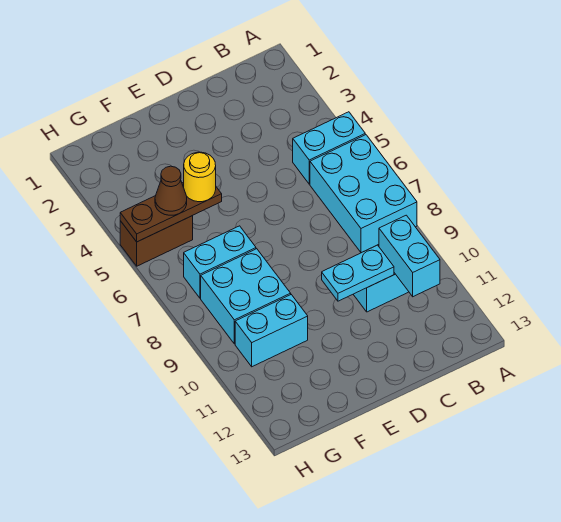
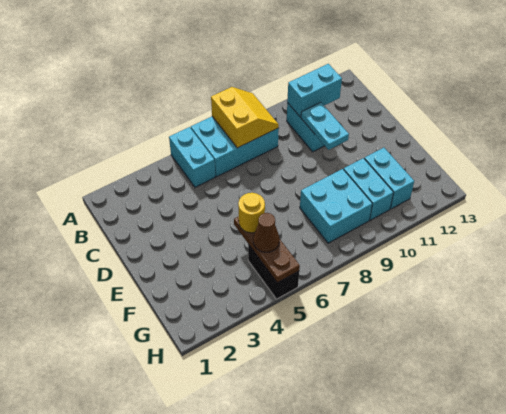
none -> yellow 2x2 slope [211,87,279,148]
cyan 1x2 brick [184,226,256,298] -> cyan 1x2 brick moved to [364,148,414,209]
brown 1x2 brick [120,216,193,266] -> black 1x2 brick [248,244,299,299]

